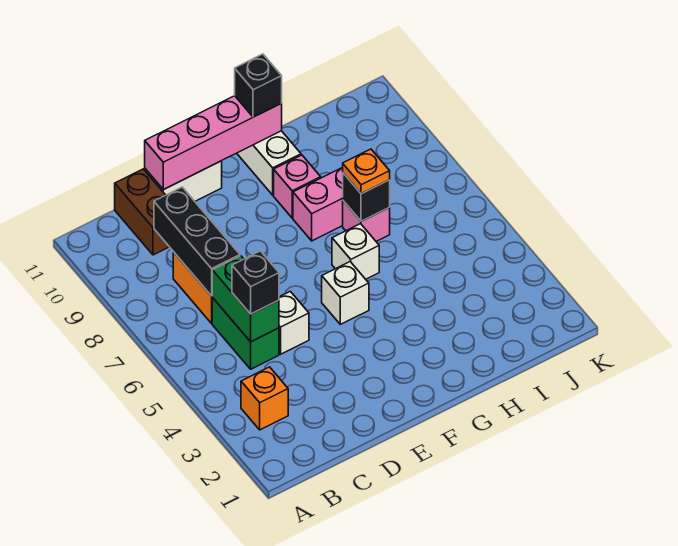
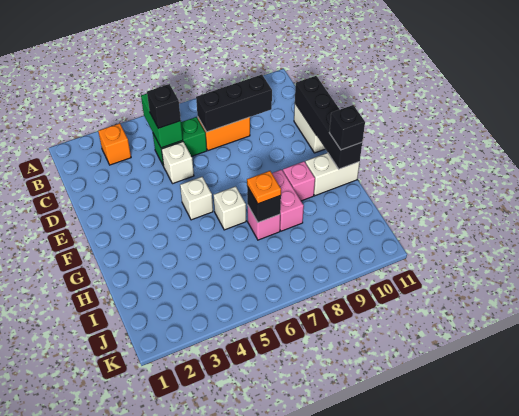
green 1x2 brick [212,256,279,342] -> green 1x2 brick turned to [141,94,183,148]
brown 1x2 brick [115,169,169,255] -> none
pink 1x4 brick [145,96,282,190] -> black 1x4 brick [295,76,362,169]

